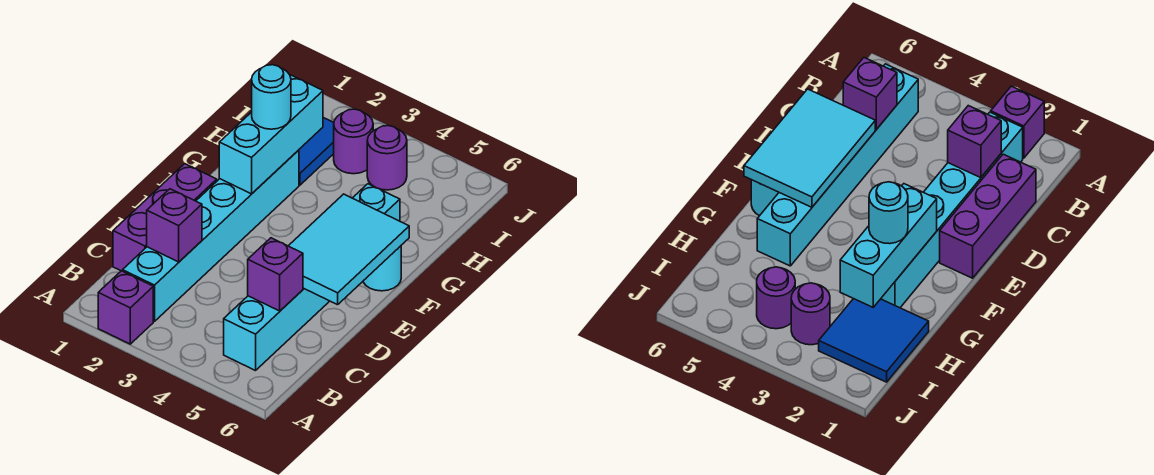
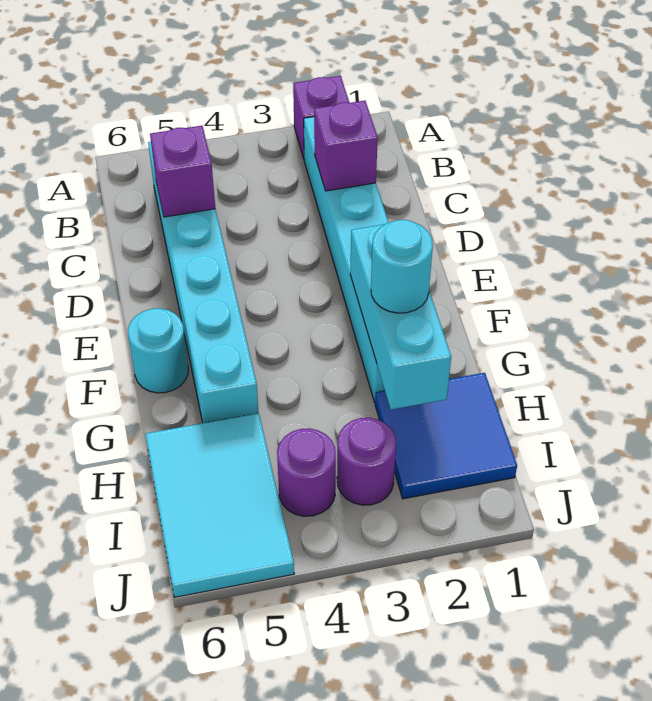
purple 1x3 brick [113,164,217,271] -> none
cyan 2x3 tile [289,194,409,305] -> cyan 2x3 tile moved to [145,413,294,597]

